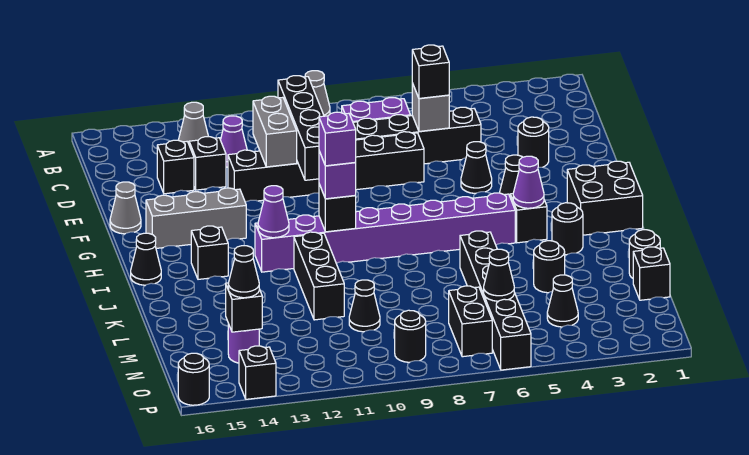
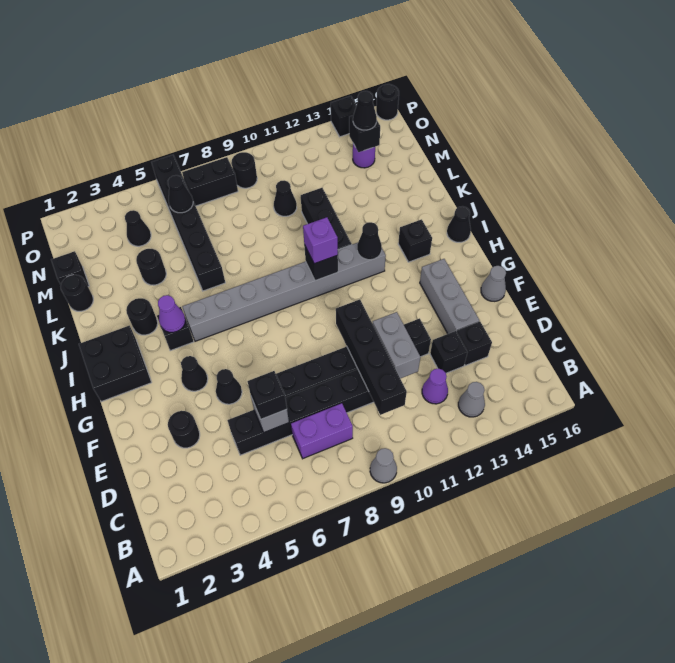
grey 1x3 brick [146,188,246,248] -> grey 1x3 brick turned to [420,259,479,334]
purple 1x8 brick [255,193,515,272] -> grey 1x8 brick [182,243,386,341]
purple 1x1 brick [319,112,356,166] -> none
purple 1x1 cone [258,186,289,238] -> black 1x1 cone [357,222,382,260]
black 1x2 brick [449,286,492,357] -> black 1x2 brick turned to [182,157,238,206]

